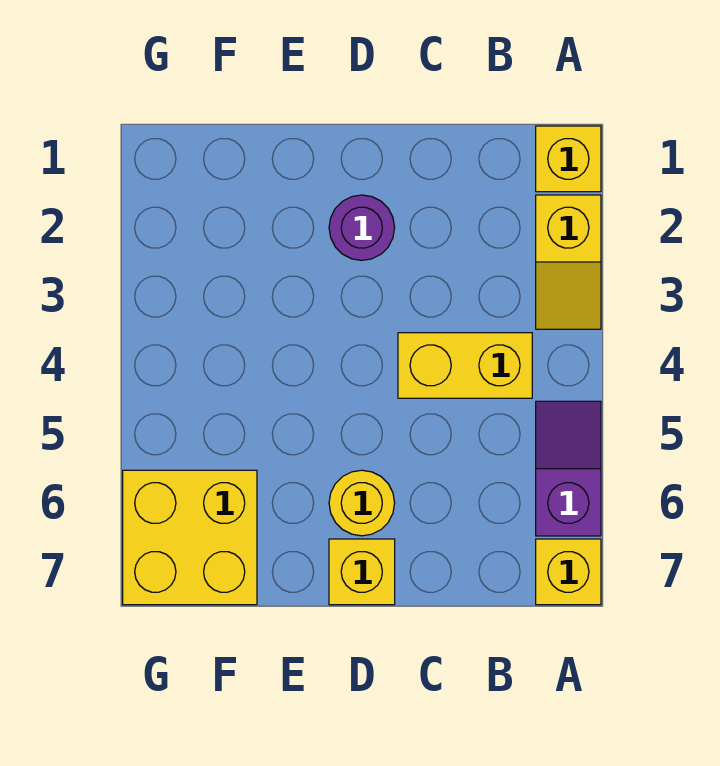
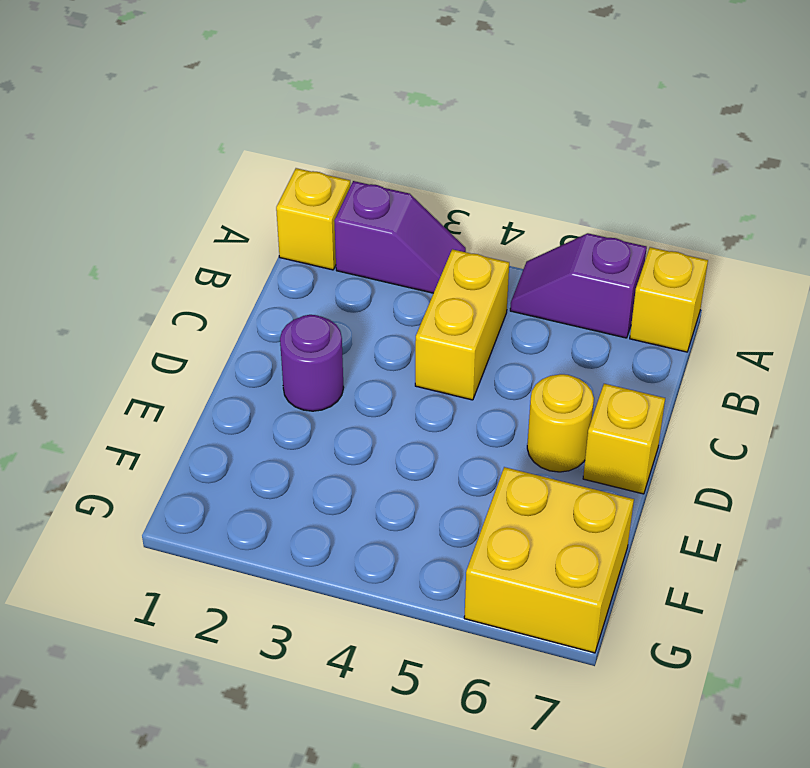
yellow 1x2 slope [536,195,601,329] -> purple 1x2 slope [334,181,466,293]

